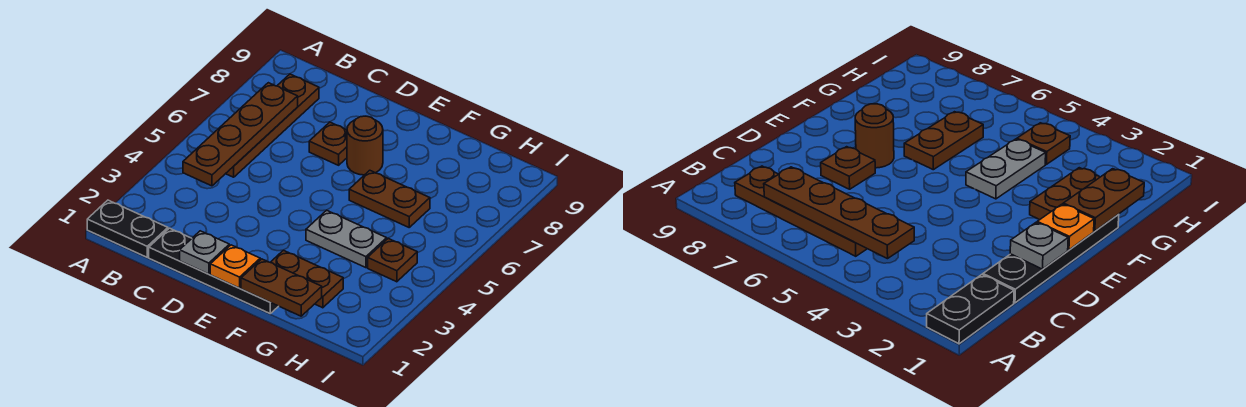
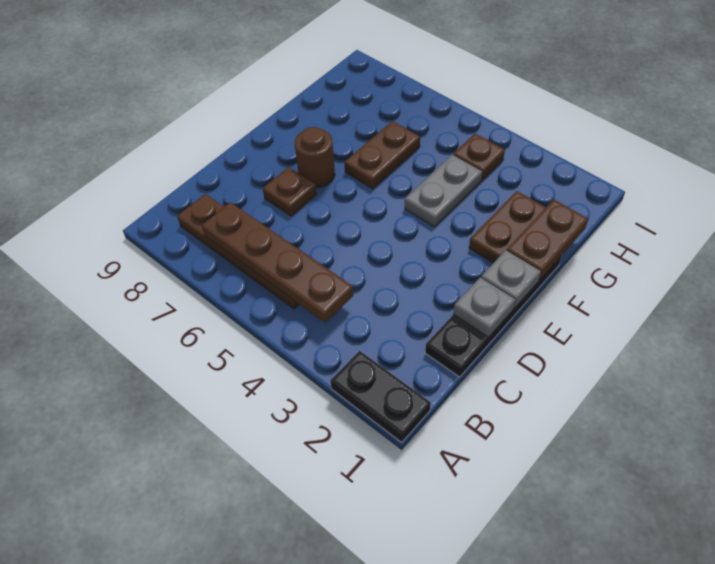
black 1x2 plate [87,200,168,257] -> black 1x2 plate turned to [330,351,431,442]
orange 1x1 plate [210,245,260,288] -> grey 1x1 plate [481,250,541,308]

